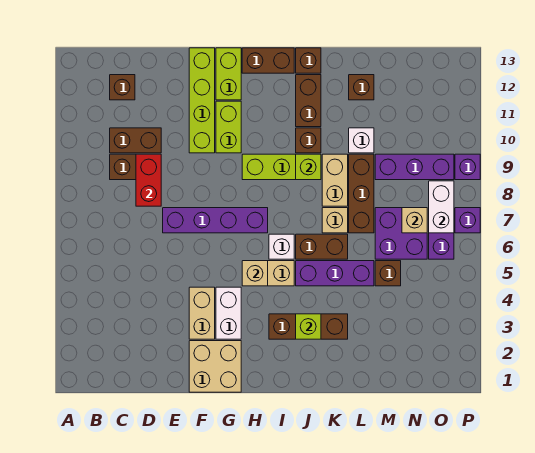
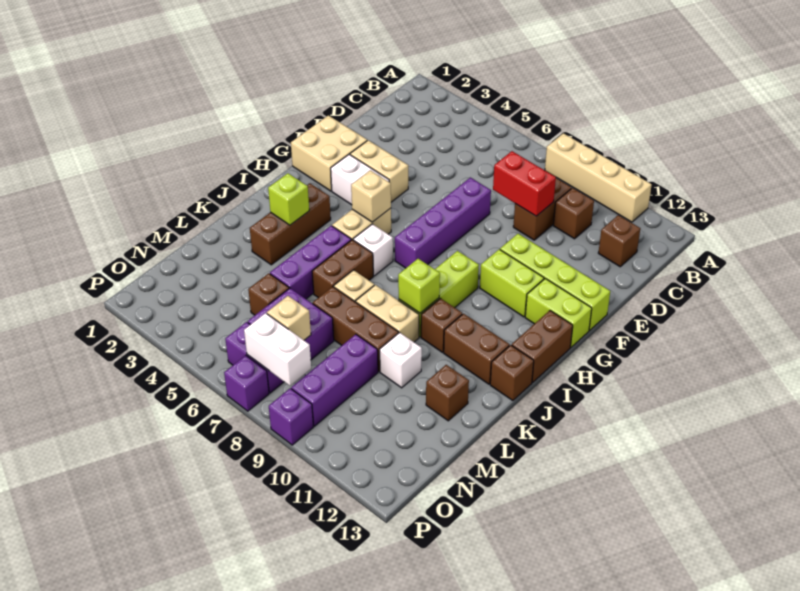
none -> tan 1x4 brick [545,133,652,222]
brown 1x2 brick [110,128,161,153] -> brown 1x1 brick [553,188,594,239]

